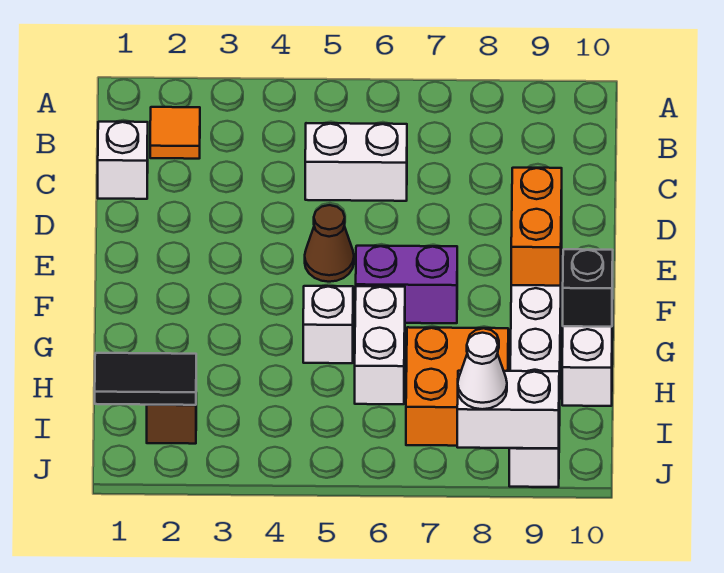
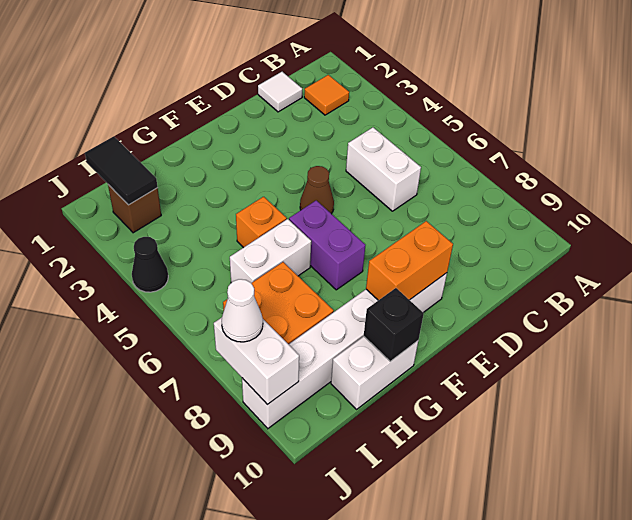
white 1x1 brick [98,122,148,199] -> white 1x1 tile [258,72,302,112]
white 1x1 brick [303,286,353,363] -> orange 1x1 brick [236,197,287,248]
none -> black 1x1 cone [132,237,168,292]

